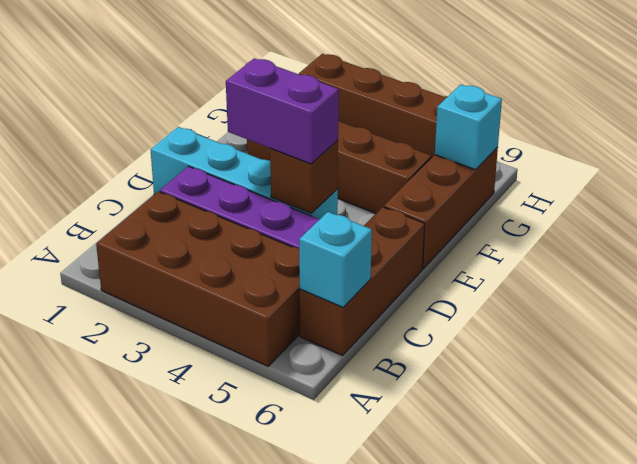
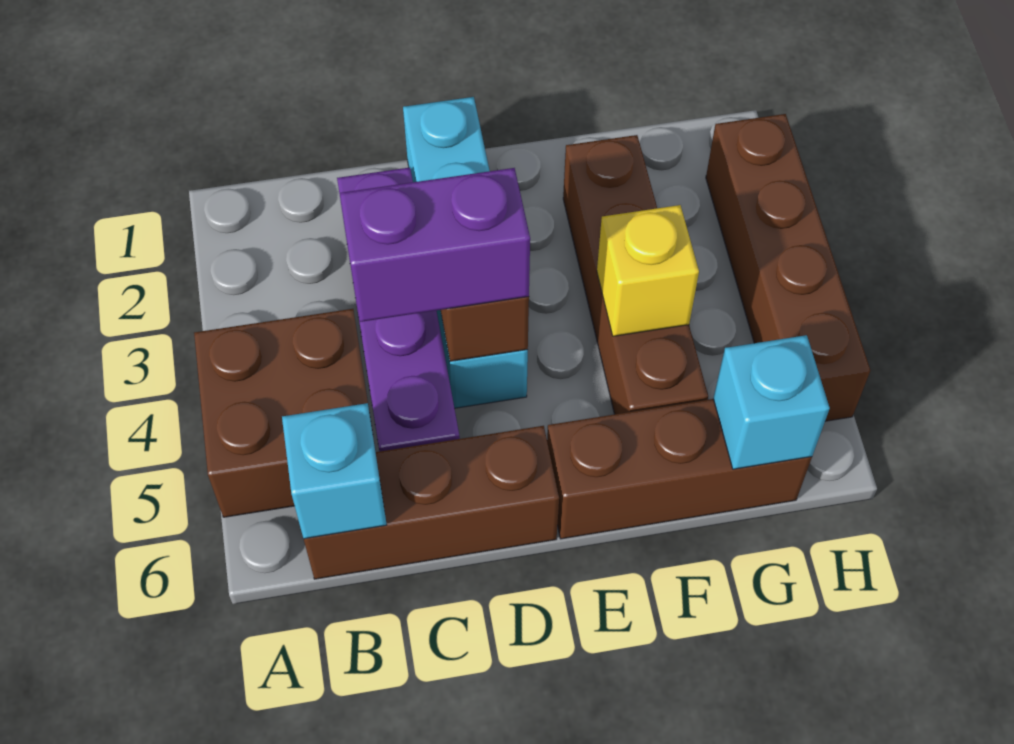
brown 2x4 brick [96,191,300,366] -> brown 2x2 brick [194,309,368,517]
purple 1x2 brick [226,58,339,164] -> purple 1x2 brick turned to [340,168,530,322]
none -> yellow 1x1 brick [597,205,699,336]

